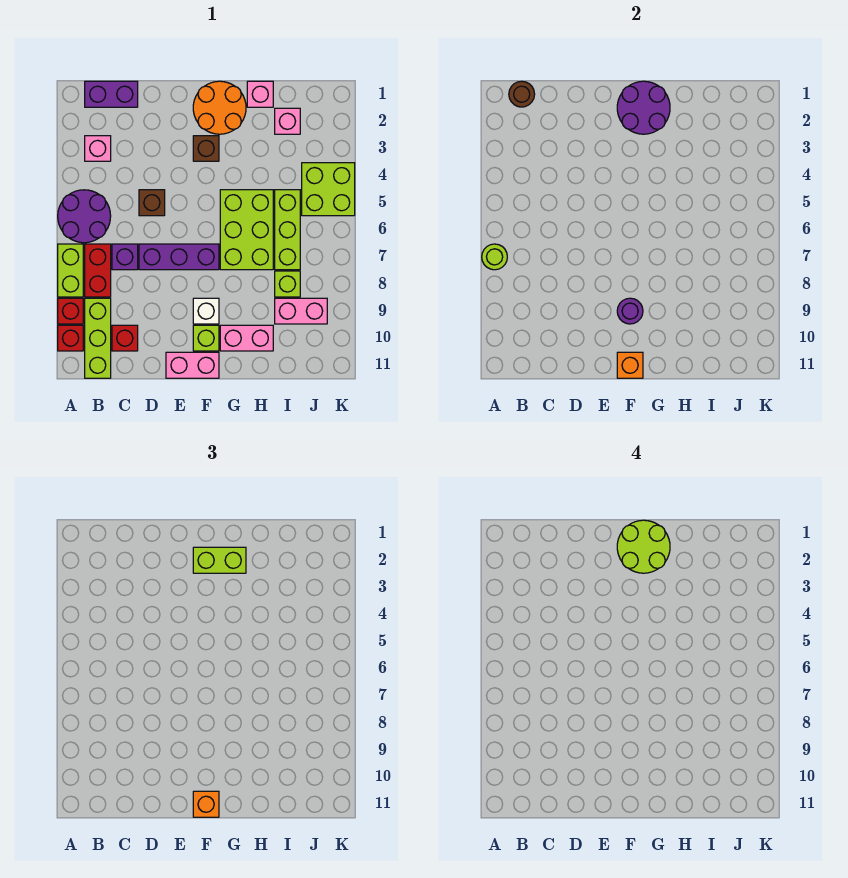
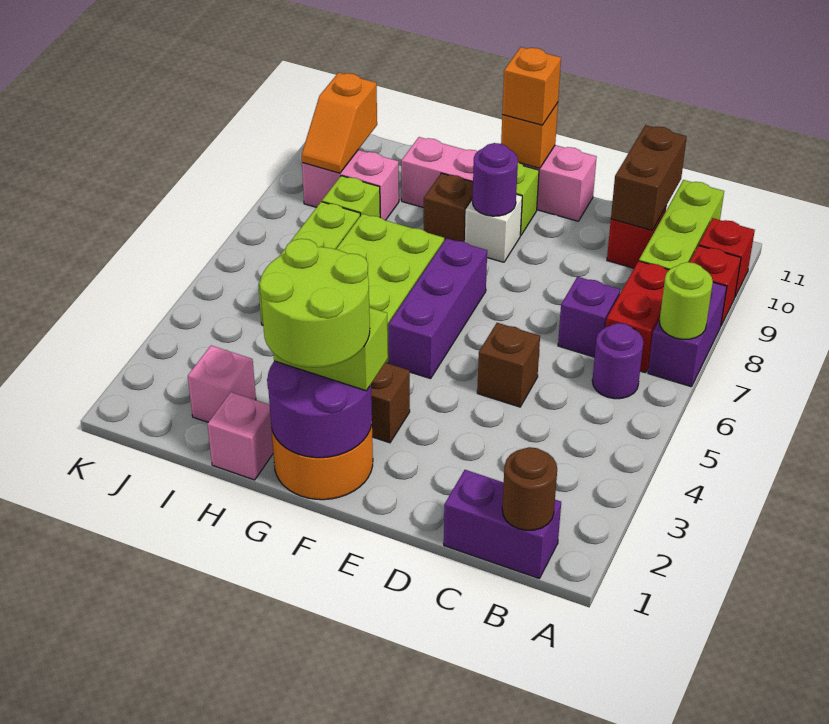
purple 2x2 round brick [58,190,111,243] -> purple 1x1 round brick [592,323,644,399]
lime 1x2 brick [58,244,83,297] -> purple 1x2 brick [648,282,727,387]
pink 1x1 brick [85,136,111,161] -> none
none -> brown 1x2 brick [611,125,687,230]
purple 1x3 brick [139,244,219,270] -> purple 1x3 brick turned to [388,238,487,379]
none -> brown 1x1 brick [424,173,473,242]
lime 2x2 brick [302,163,355,216] -> none
none -> orange 1x2 slope [302,72,377,173]

